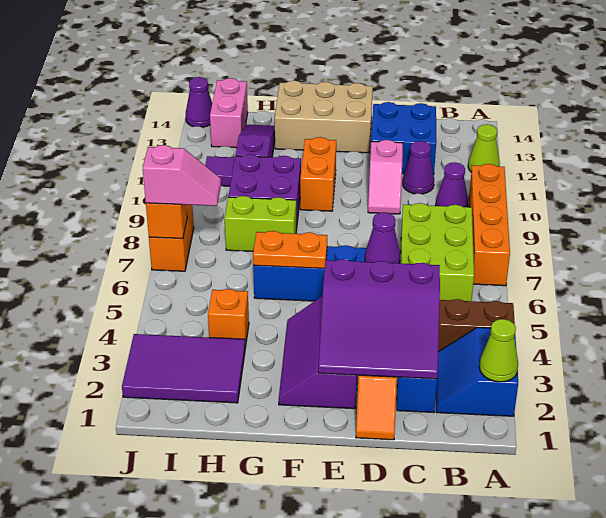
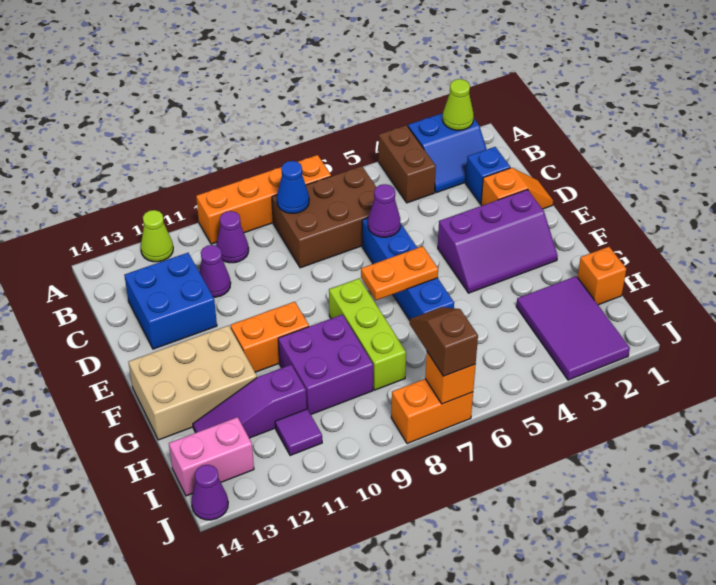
lime 2x3 brick [401,203,474,301] -> brown 2x3 brick [272,166,376,268]
none -> blue 1x1 cone [277,161,309,213]
purple 3x3 slope [318,259,440,379] -> none
pink 1x2 slope [368,140,403,214] -> none
tan 2x3 brick [275,81,373,153] -> tan 2x3 brick turned to [129,325,257,440]
orange 1x2 plate [253,231,327,268] -> orange 1x2 plate turned to [361,246,438,300]
lime 1x2 brick [225,196,296,251] -> lime 1x3 brick [329,278,406,390]
orange 1x1 brick [208,289,249,348] -> orange 1x1 brick moved to [577,247,626,305]
pink 1x2 slope [143,145,221,206] -> brown 1x2 slope [410,307,478,376]

